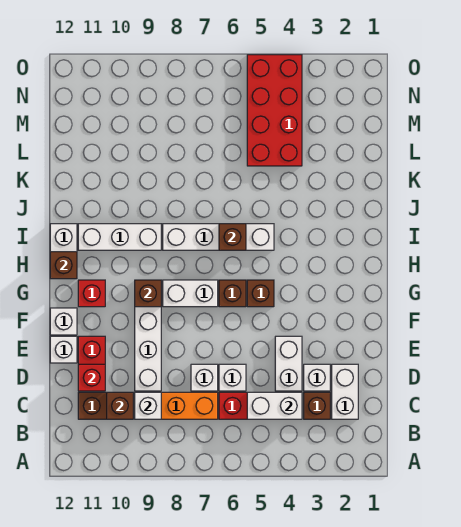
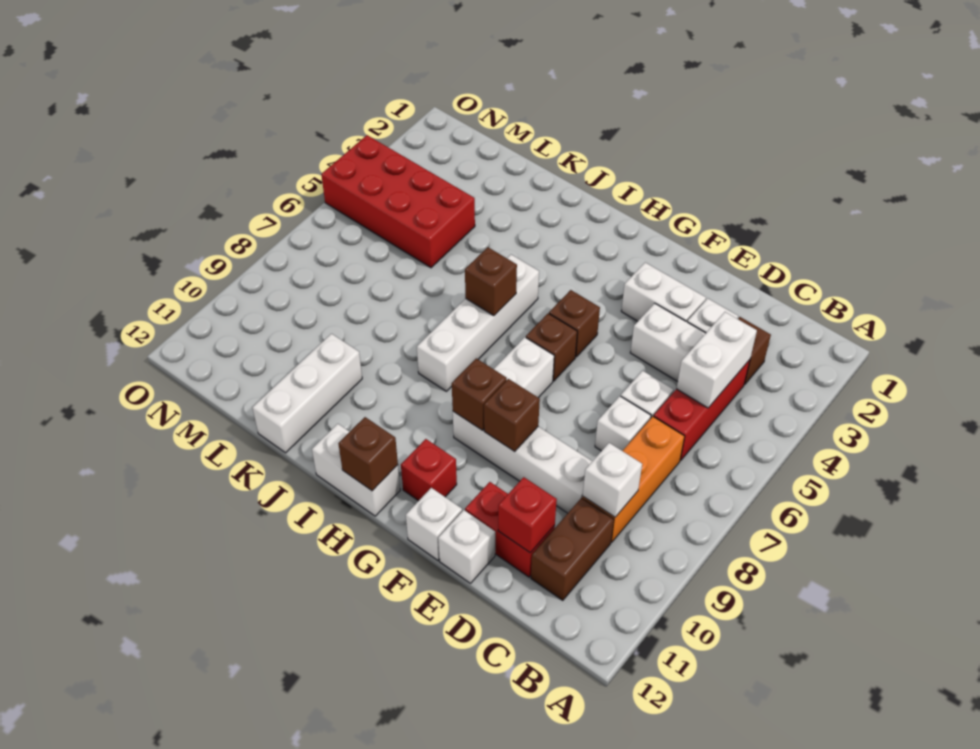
white 1x2 brick [332,364,358,419] -> white 1x2 brick moved to [621,263,706,322]
brown 1x1 brick [107,392,133,419] -> brown 1x1 brick moved to [484,379,540,451]
white 1x3 brick [78,224,161,250] -> white 1x3 brick moved to [252,334,362,453]

